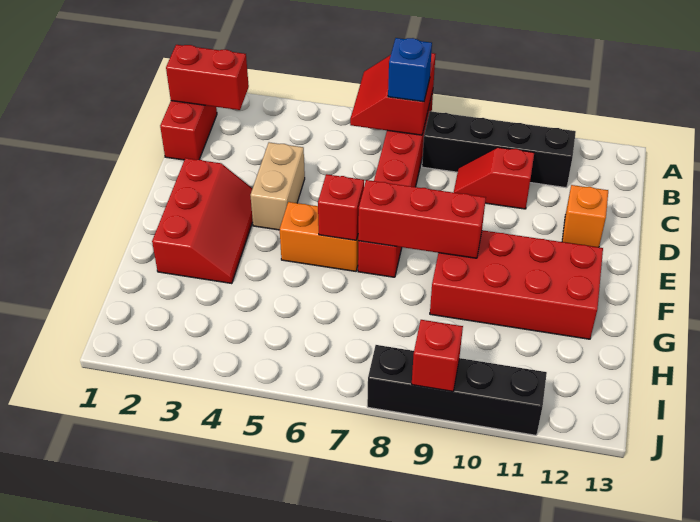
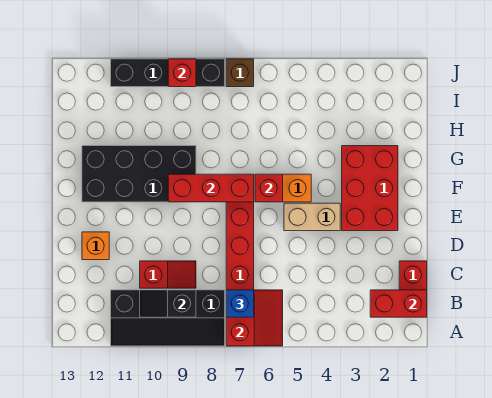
none -> black 1x2 slope [140,290,196,317]
tan 1x2 brick [250,142,305,230] -> tan 1x2 brick turned to [284,203,340,231]
red 2x3 slope [152,158,253,284] -> red 2x3 brick [342,146,398,231]
red 2x4 brick [430,230,603,339] -> black 2x4 brick [82,146,196,202]
none -> brown 1x1 brick [226,59,254,87]

